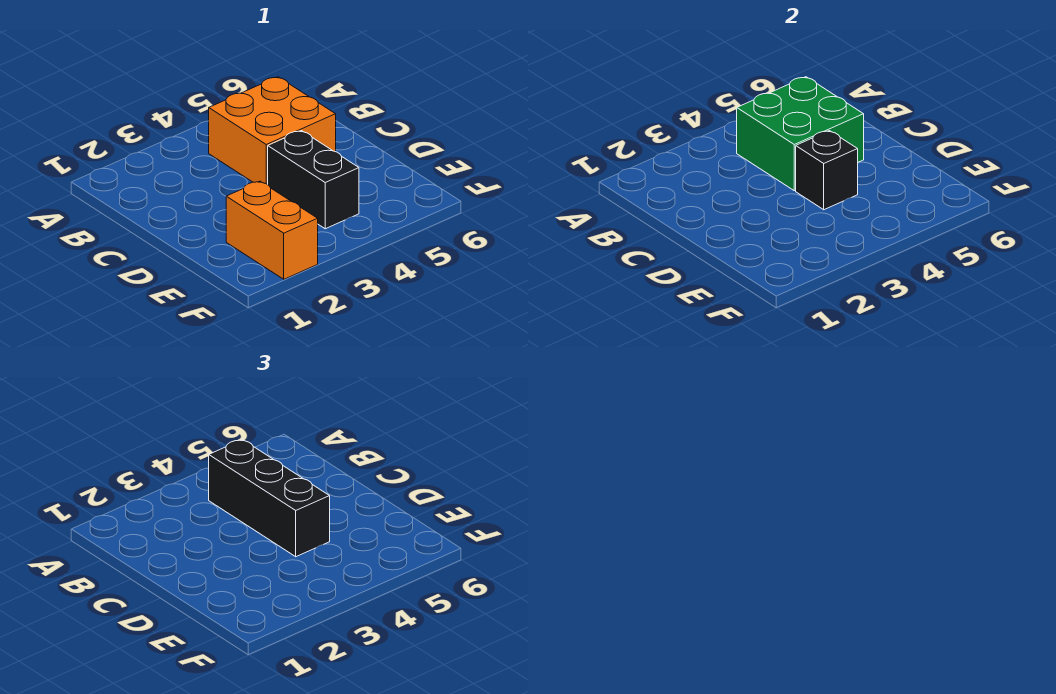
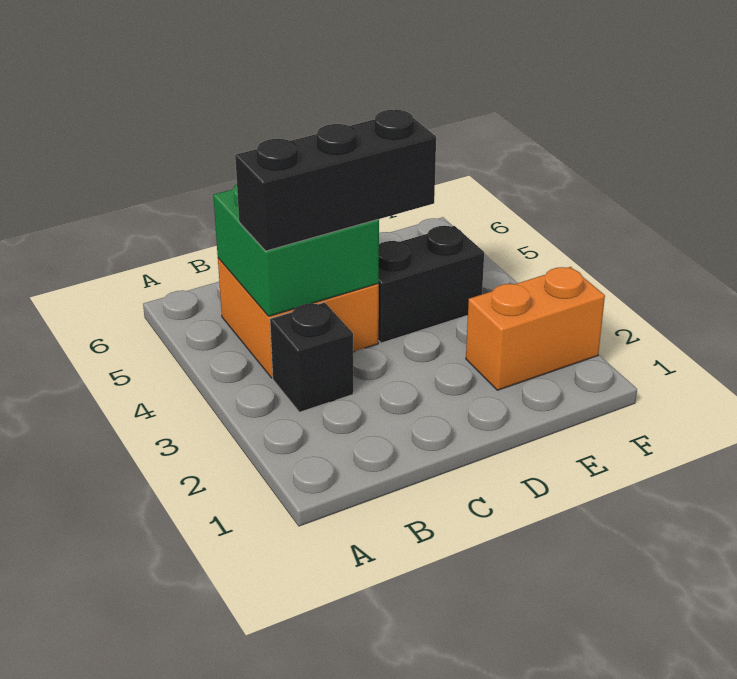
black 1x1 brick [796,131,858,210] -> black 1x1 brick moved to [270,302,353,412]

